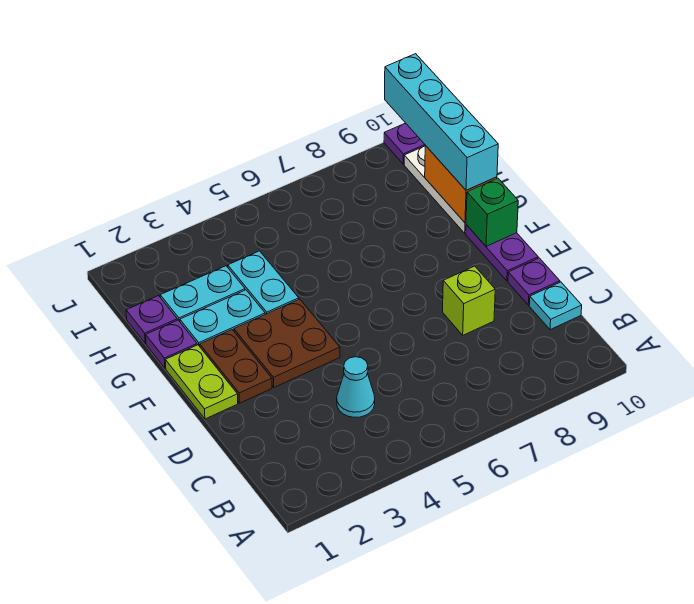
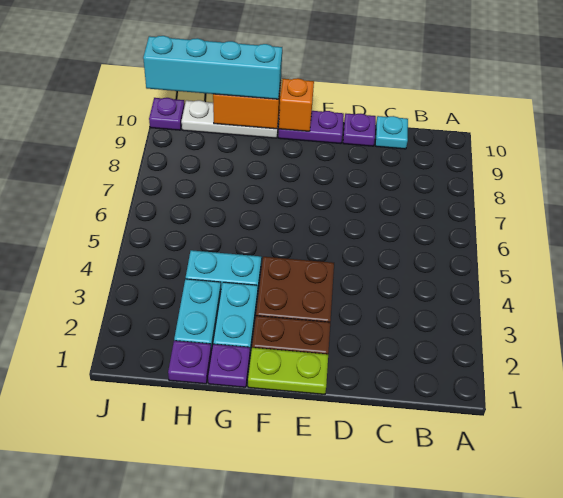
cyan 1x1 cone [337,357,375,417] -> none
lime 1x1 brick [443,266,495,335] -> none
green 1x1 brick [466,178,518,246] -> orange 1x1 brick [279,78,314,131]

